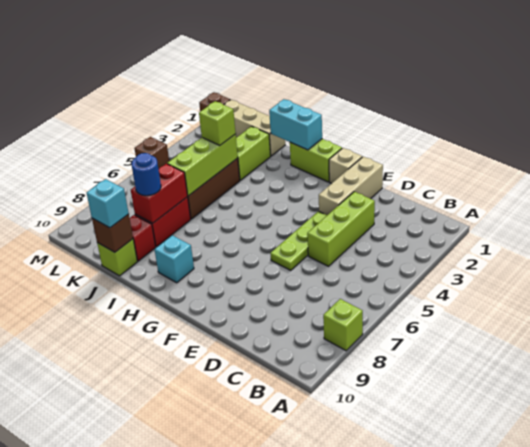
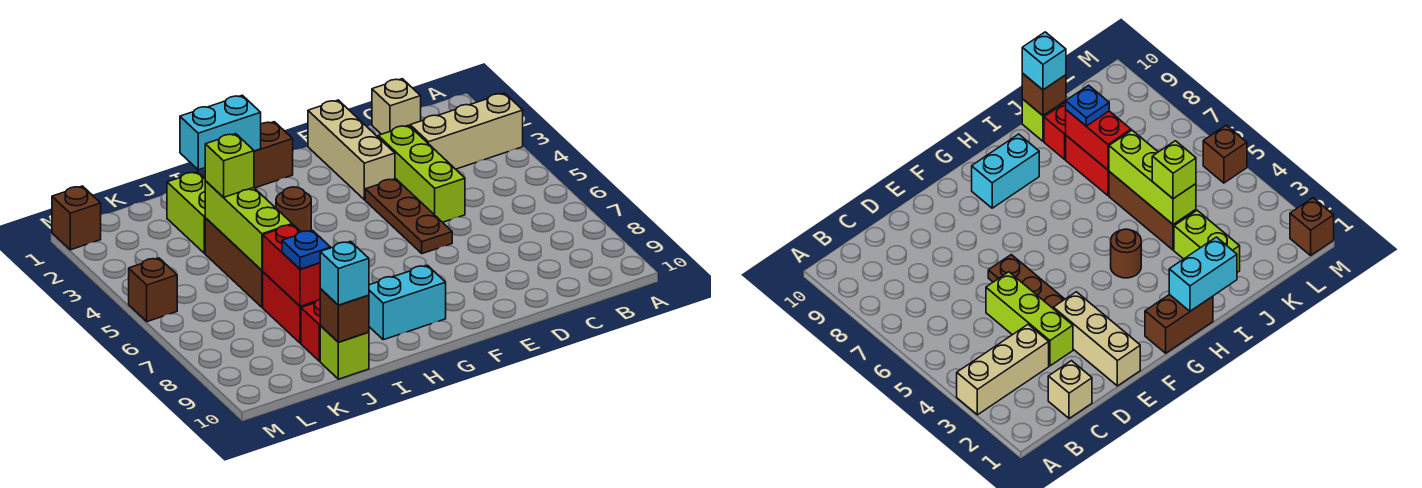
lime 1x1 brick [323,299,363,351] -> none
lime 1x3 plate [270,211,327,270] -> brown 1x3 plate [365,179,452,254]
tan 1x1 brick [329,148,362,184] -> tan 1x1 brick moved to [372,79,421,134]
lime 1x2 brick [290,139,342,182] -> brown 1x2 brick [254,122,293,188]
none -> brown 1x1 round brick [276,187,311,232]
cyan 1x1 brick [155,235,194,283] -> cyan 1x2 brick [369,265,446,340]
tan 1x3 brick [224,100,285,156] -> tan 1x3 brick moved to [410,93,523,169]
blue 1x1 round brick [132,153,161,196] -> blue 1x1 plate [282,230,331,269]

